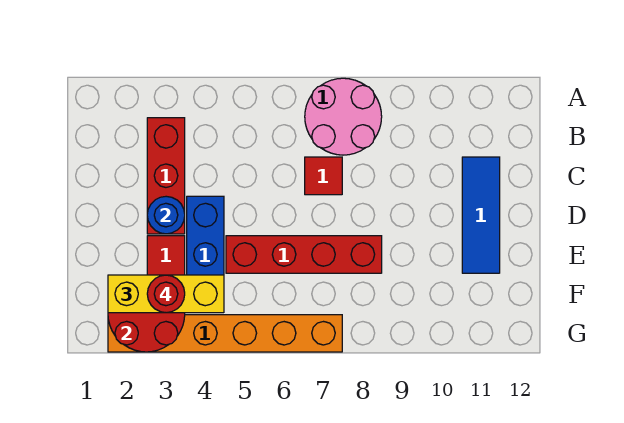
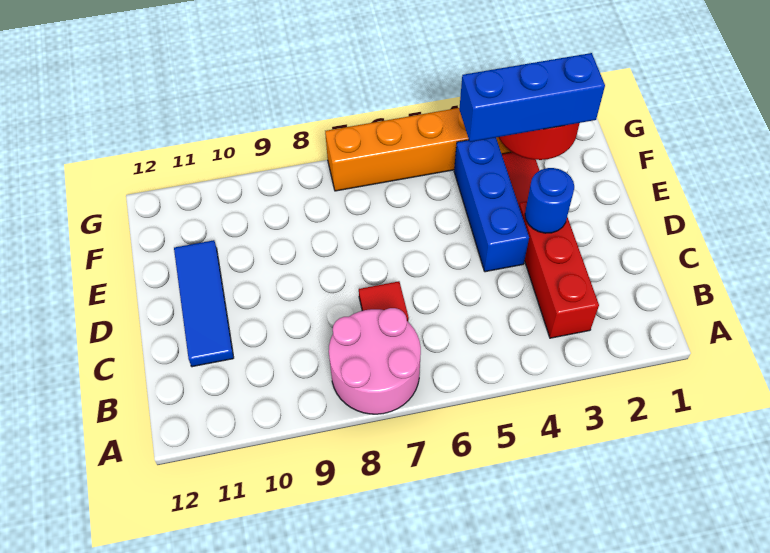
red 1x4 brick [226,236,382,273] -> none
yellow 1x3 brick [108,275,224,313] -> blue 1x3 brick [459,53,605,142]
red 1x1 round brick [147,275,185,313] -> none

